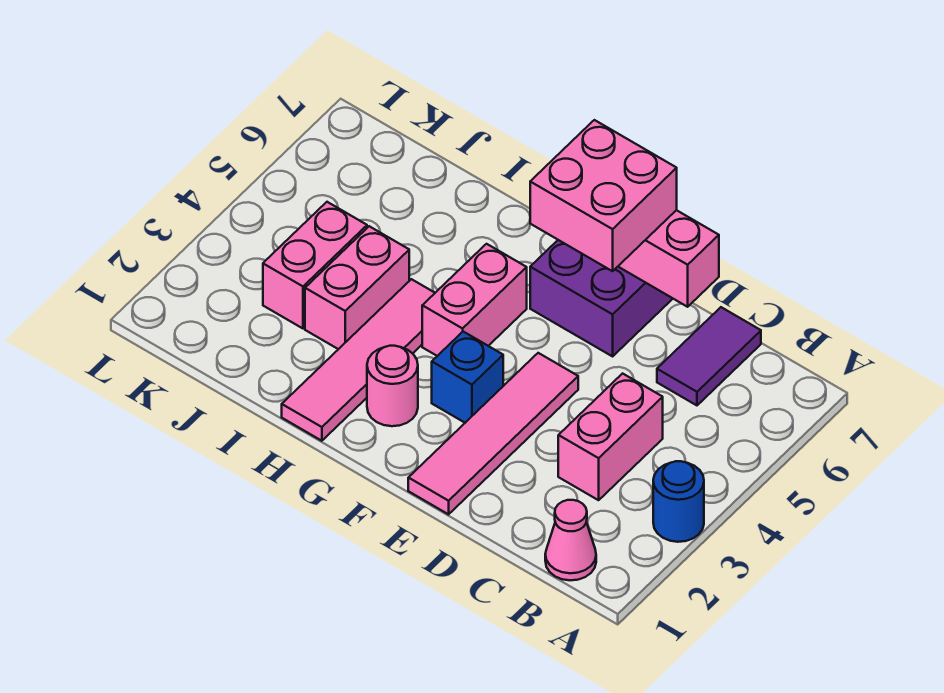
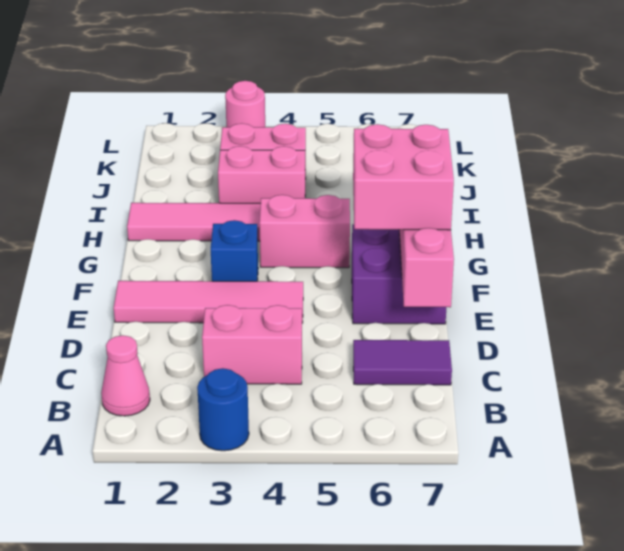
pink 1x1 round brick [367,346,418,426] -> pink 1x1 round brick moved to [225,81,265,127]

